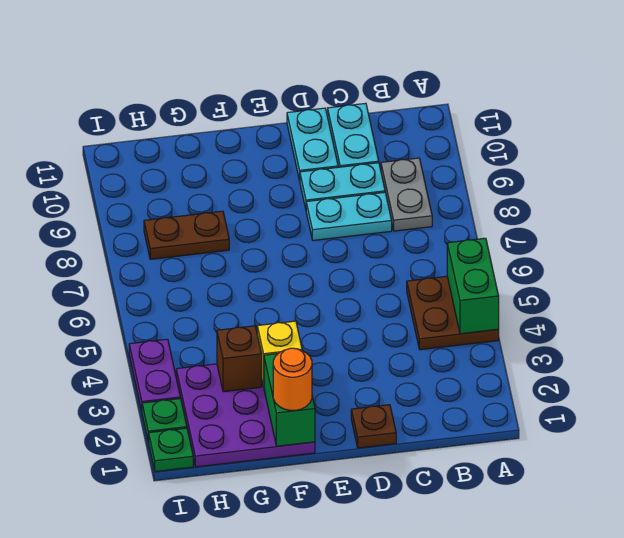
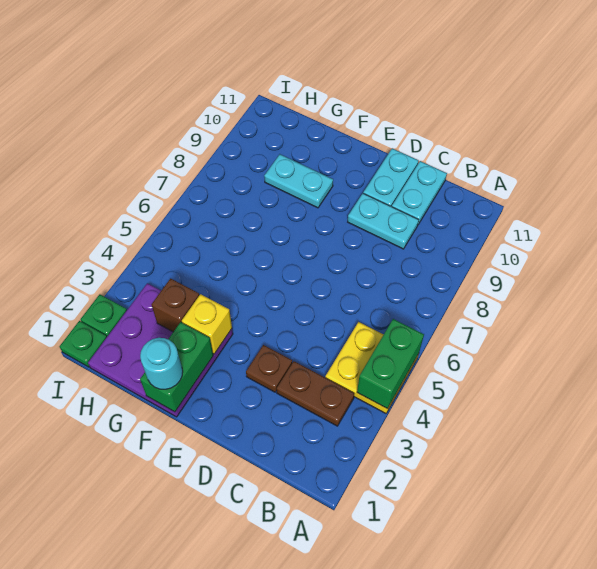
brown 2x2 plate [407,276,499,350] -> yellow 2x2 plate [325,322,419,413]
grey 1x2 plate [381,158,432,231] -> none
cyan 1x2 plate [306,192,392,240] -> cyan 1x2 plate moved to [264,154,333,208]
brown 1x1 plate [351,405,396,448] -> brown 1x1 plate moved to [246,345,292,392]
orange 1x1 round brick [273,348,312,410] -> cyan 1x1 round brick [140,338,183,389]
brown 1x2 plate [144,211,229,259] -> brown 1x2 plate moved to [277,361,354,426]
purple 1x2 plate [129,339,180,411] -> none

